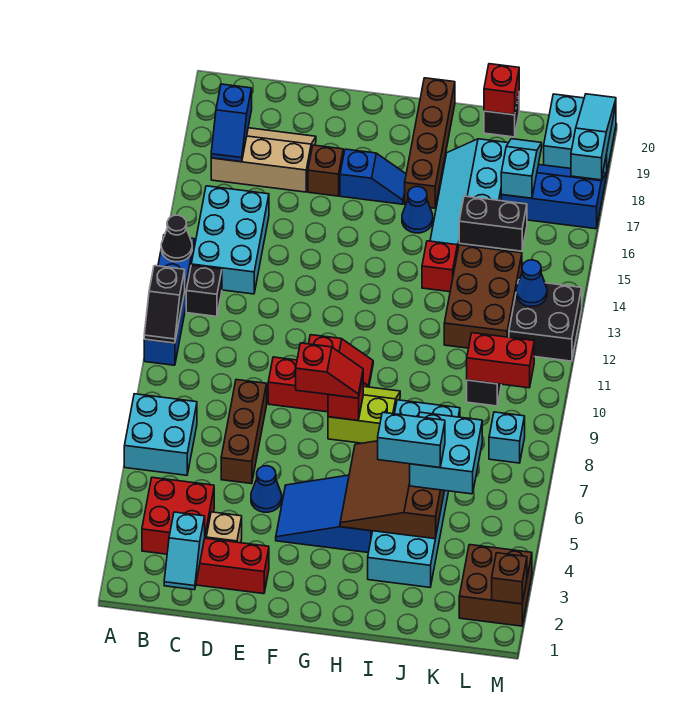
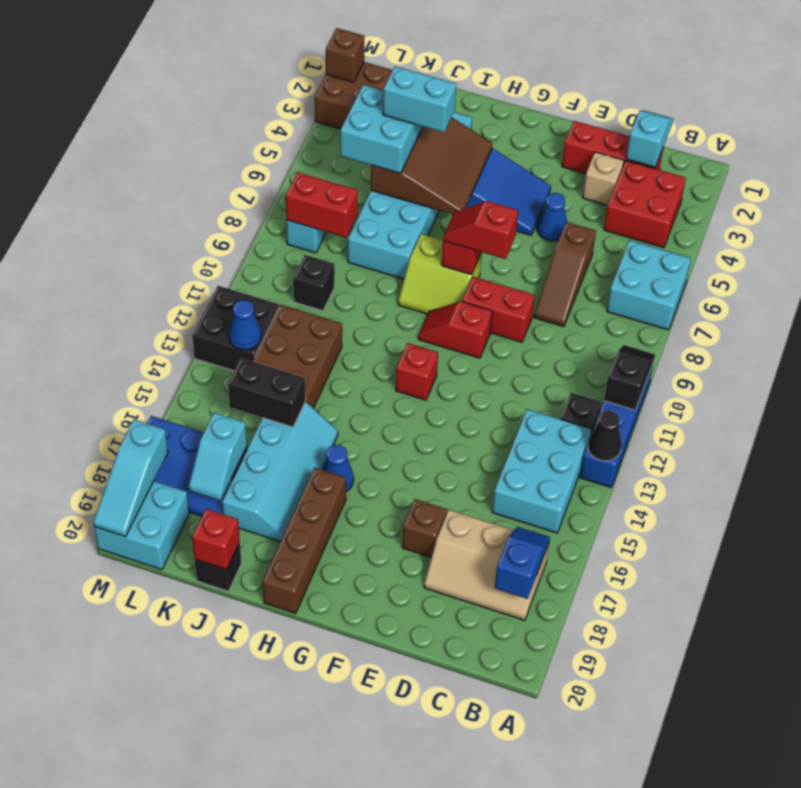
brown 1x3 brick [221,380,267,484] -> brown 1x3 slope [534,222,596,327]
blue 1x2 slope [340,149,406,204] -> none
red 1x1 brick [422,241,457,292] -> red 1x1 brick moved to [396,343,438,400]
red 1x2 brick [467,333,534,388] -> red 1x2 brick moved to [286,172,358,237]

